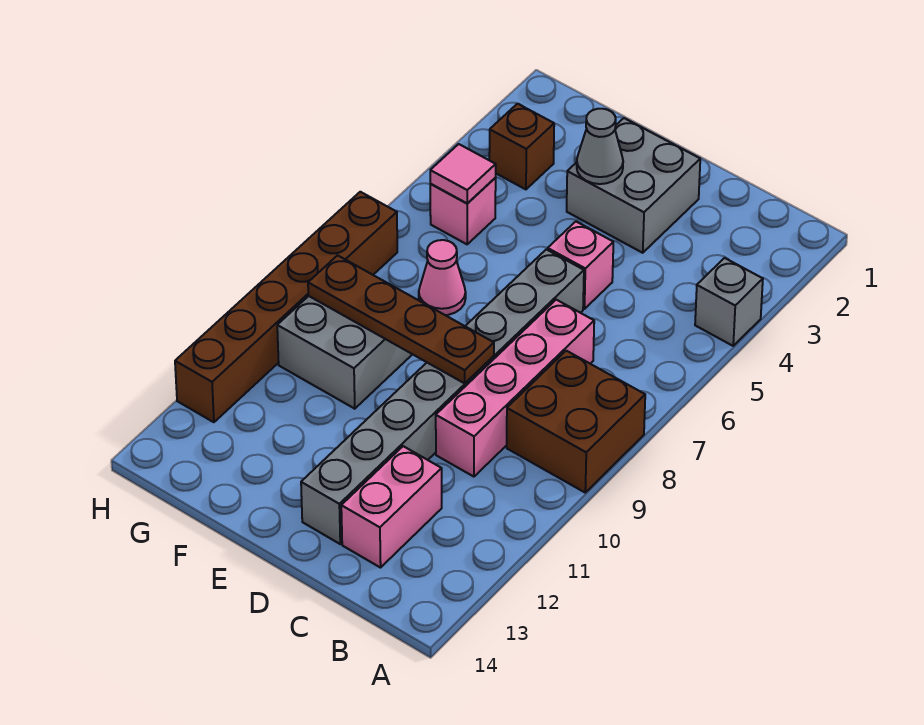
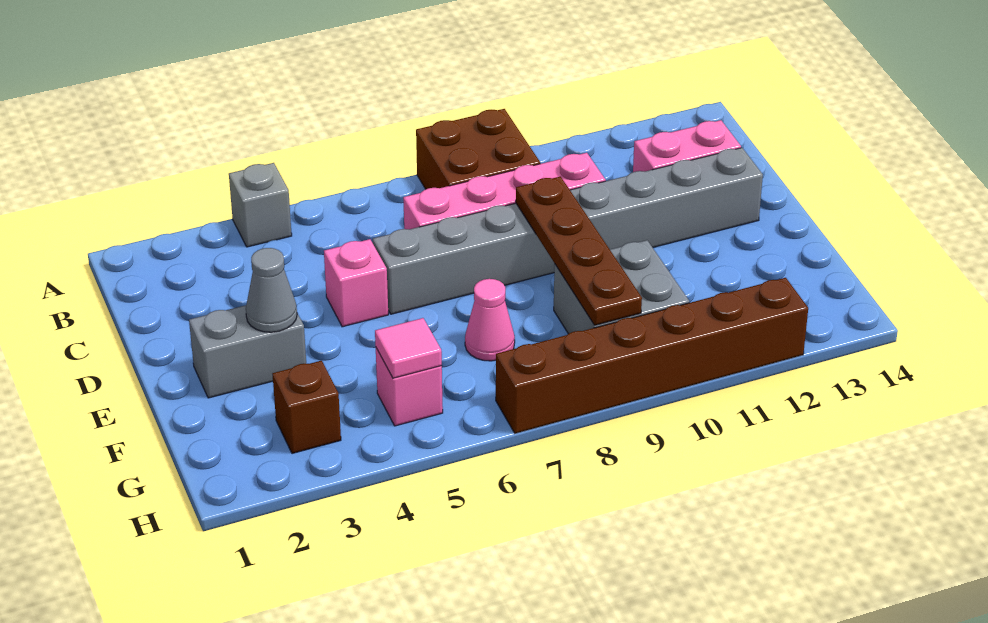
grey 2x2 brick [567,118,700,253] -> grey 1x2 brick [189,305,306,398]

